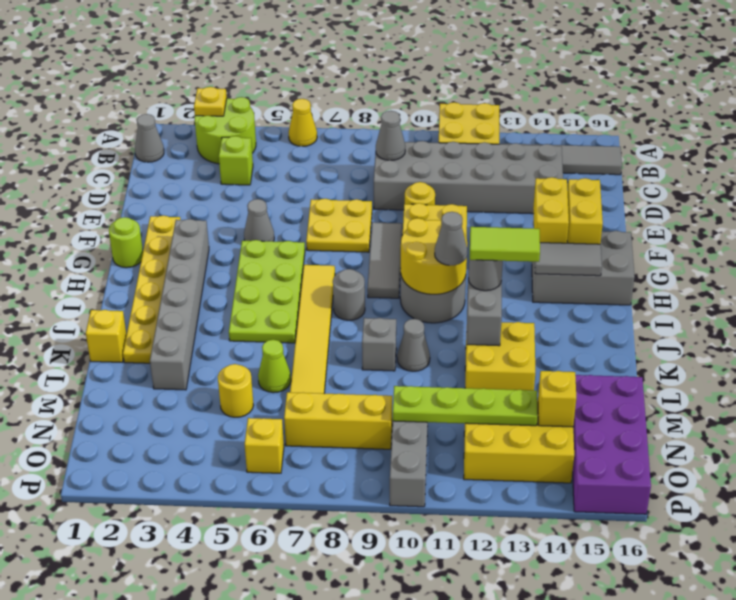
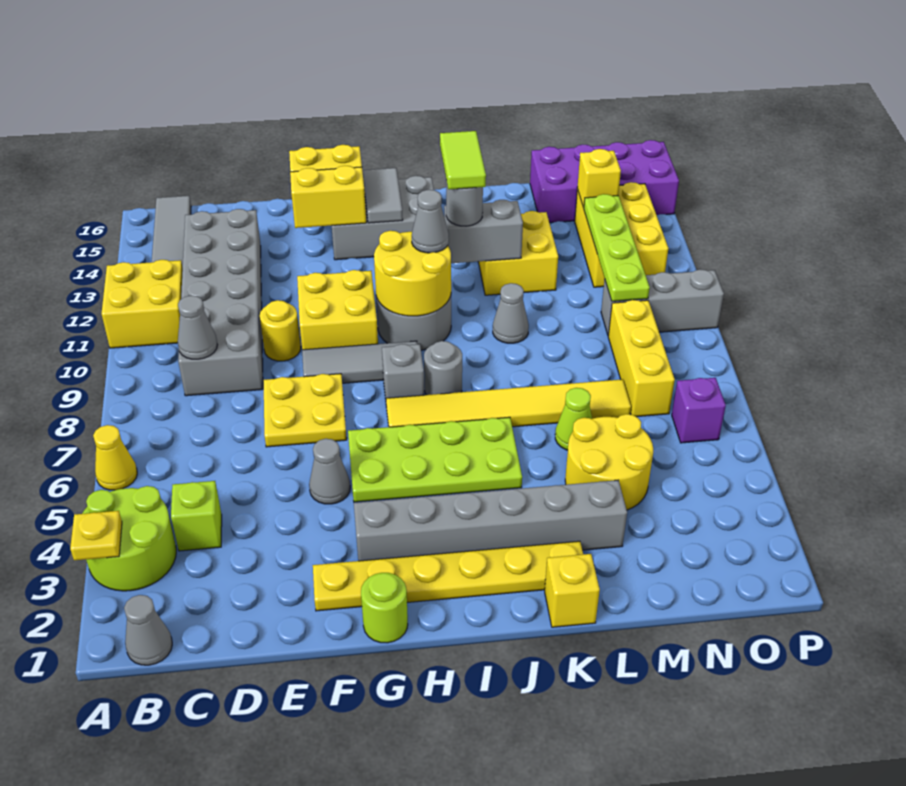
grey 2x3 brick [532,231,635,305] -> grey 2x3 brick turned to [332,176,434,260]
grey 1x1 brick [362,318,396,371] -> grey 1x1 brick moved to [382,344,424,408]
yellow 1x1 round brick [218,364,254,417] -> yellow 2x2 round brick [565,414,653,510]
yellow 1x1 brick [245,418,284,473] -> purple 1x1 brick [672,378,726,443]

